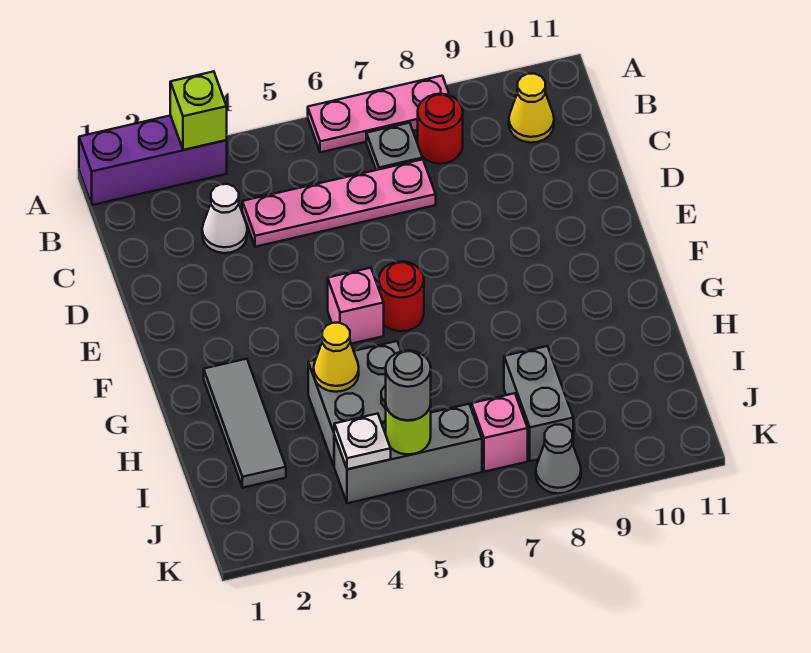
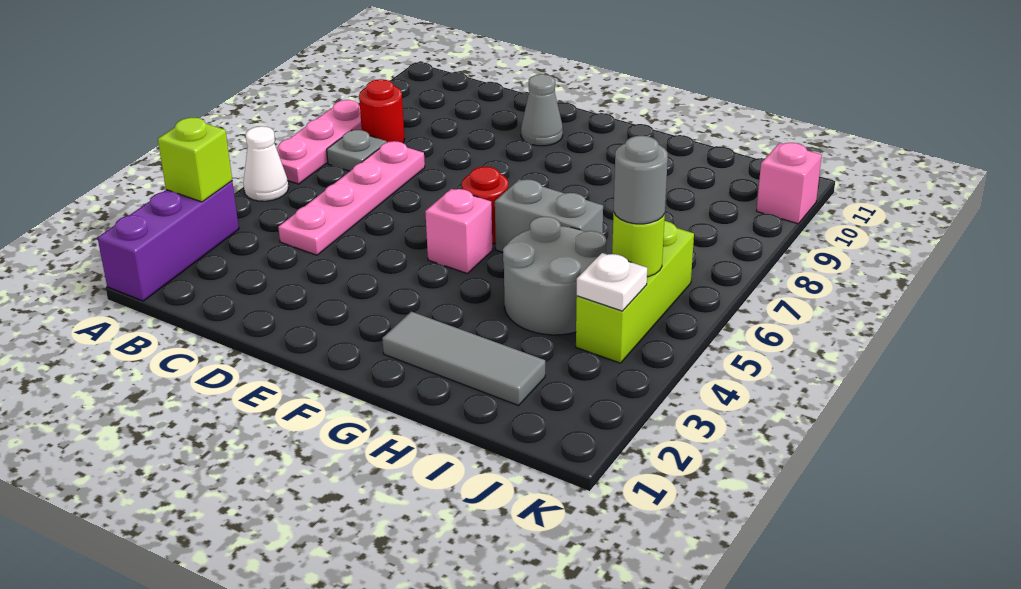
yellow 1x1 cone [509,74,554,143] -> none
white 1x1 cone [202,184,247,253] -> white 1x1 cone moved to [243,126,288,201]
grey 2x2 brick [308,341,401,466] -> grey 2x2 round brick [503,217,606,335]
yellow 1x1 cone [314,323,359,392] -> none
grey 1x2 brick [504,346,573,461] -> grey 1x2 brick moved to [495,179,603,252]
grey 1x3 brick [334,404,482,503] -> lime 1x3 brick [576,221,694,363]
pink 1x1 brick [472,393,528,472] -> pink 1x1 brick moved to [757,143,822,224]
grey 1x1 cone [536,425,581,494] -> grey 1x1 cone moved to [521,74,563,146]

